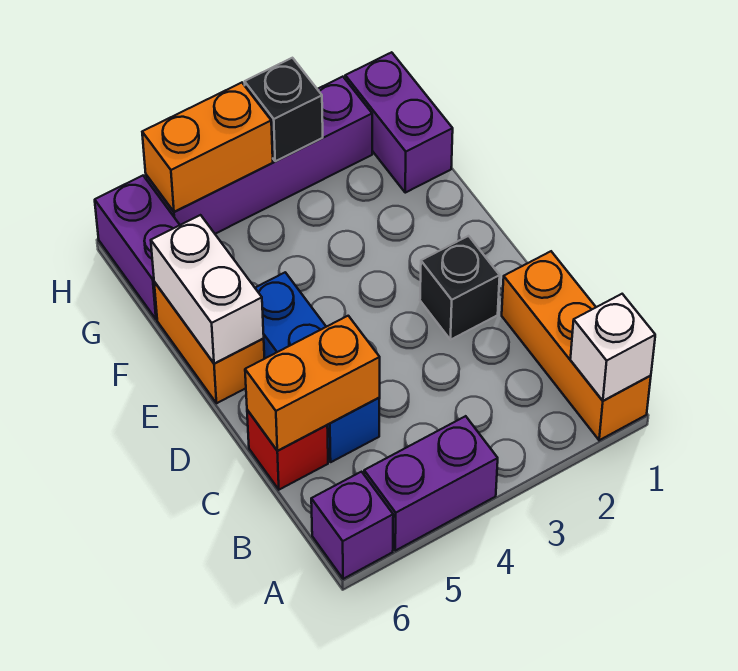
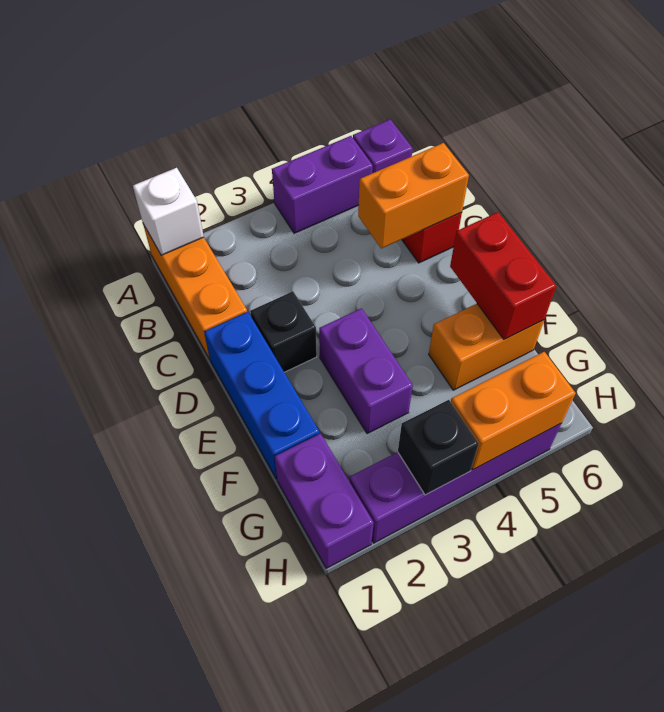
blue 1x3 brick [255,272,380,462] -> blue 1x3 brick moved to [204,312,319,479]
orange 1x2 brick [154,282,264,403] -> orange 1x2 brick turned to [429,304,544,390]
white 1x2 brick [151,215,264,364] -> red 1x2 brick [450,212,556,339]
purple 1x2 brick [95,176,180,319] -> purple 1x2 brick moved to [319,308,413,434]

